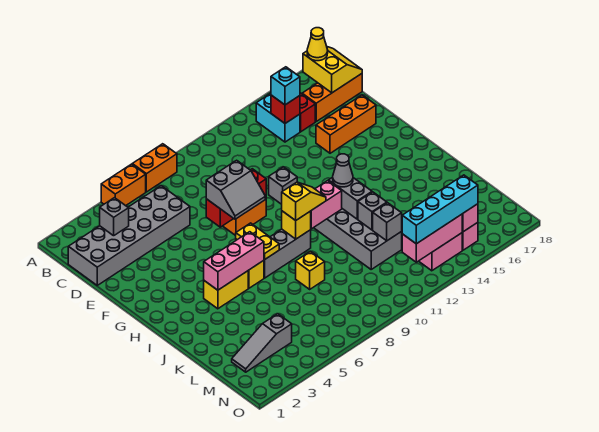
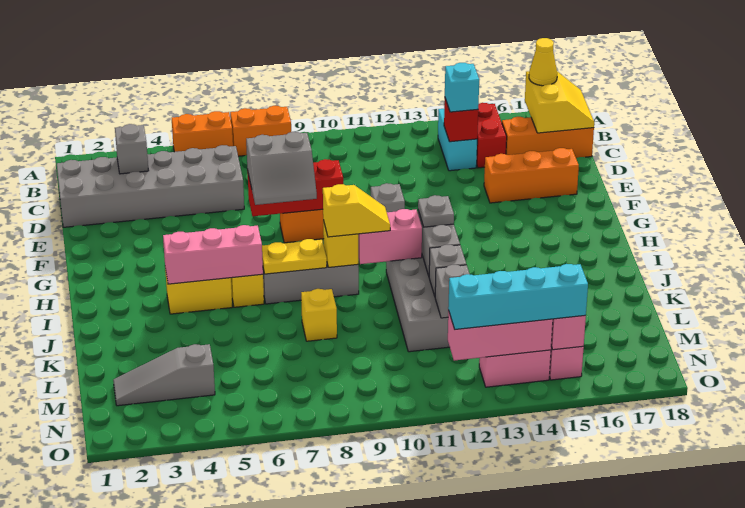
yellow 1x2 plate [236,223,279,260] -> yellow 1x2 plate turned to [262,239,327,274]
grey 1x1 cone [333,154,353,187] -> grey 1x1 plate [418,195,454,227]

